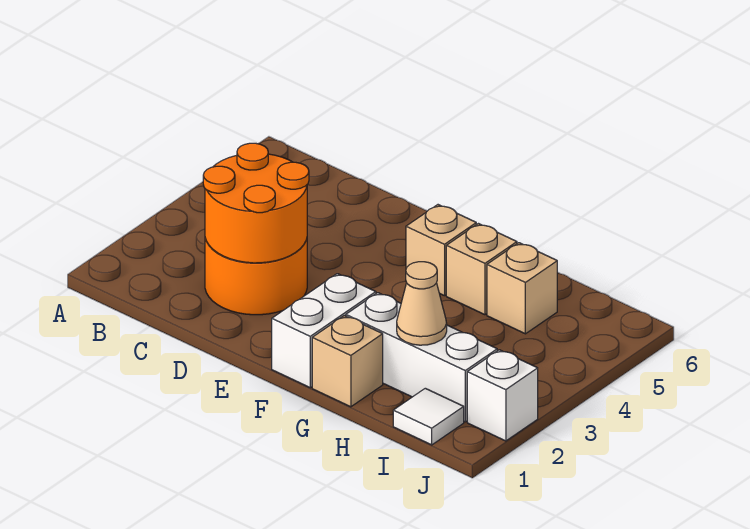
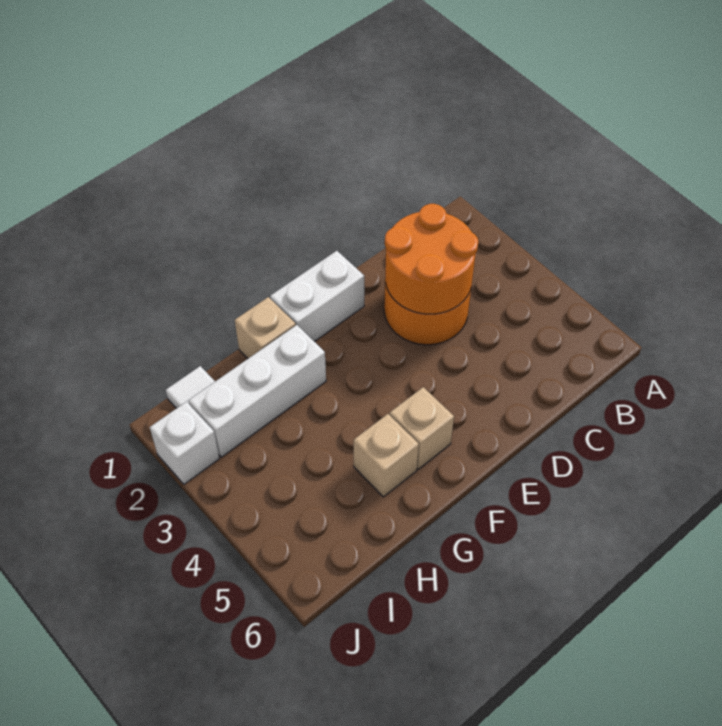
white 1x2 brick [272,274,376,388] -> white 1x2 brick turned to [270,251,364,342]
tan 1x1 cone [397,262,447,345] -> none
tan 1x1 brick [487,243,557,334] -> none

